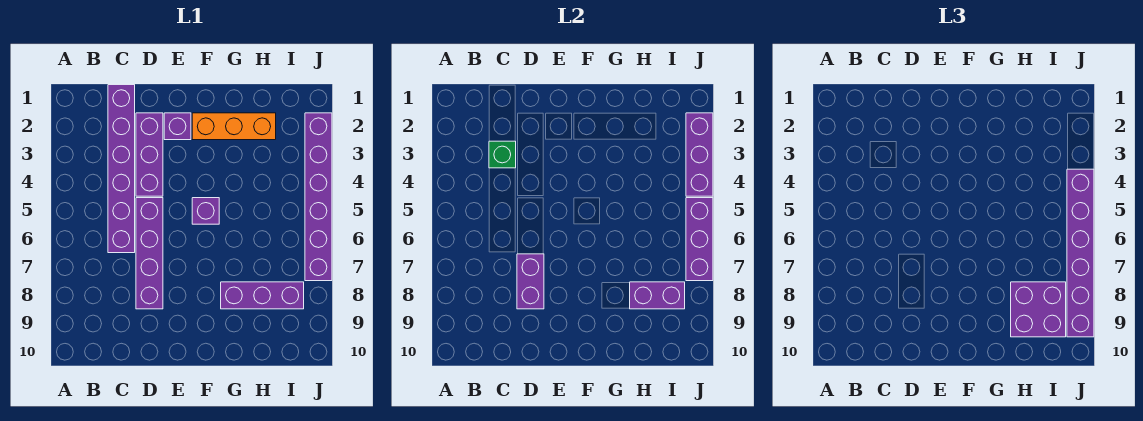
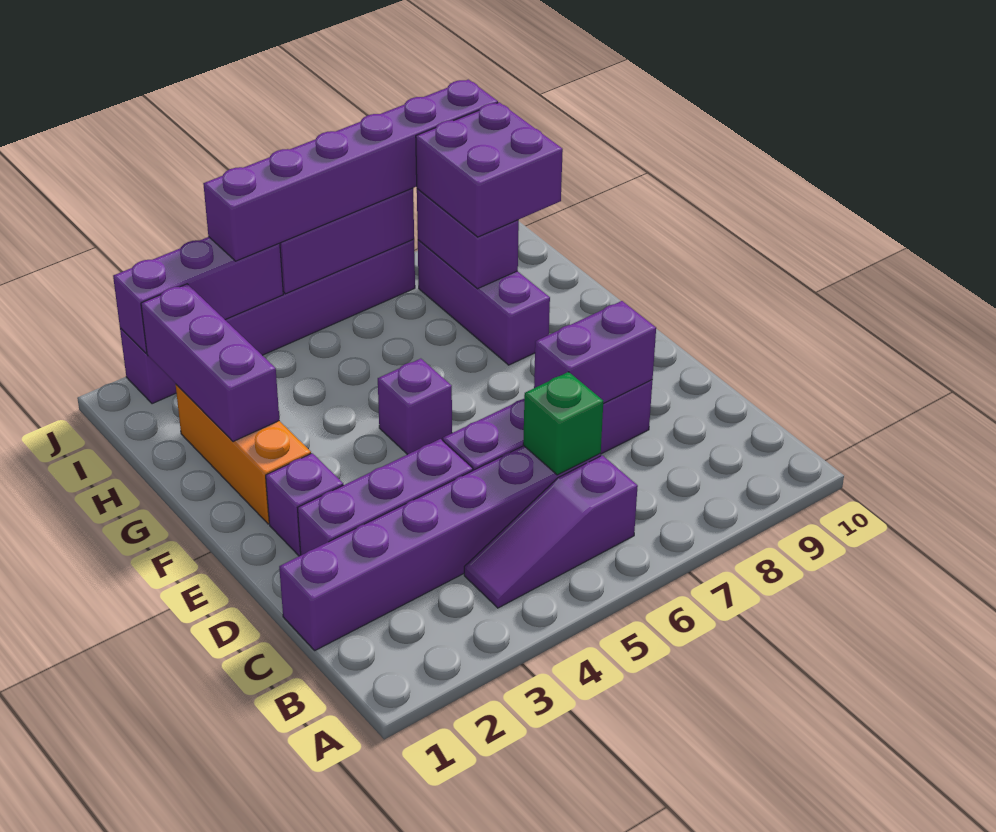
none -> purple 1x3 slope [464,455,638,608]
green 1x1 brick [489,141,516,168] -> green 1x1 brick moved to [523,372,603,475]
none -> purple 1x3 brick [141,284,279,442]

